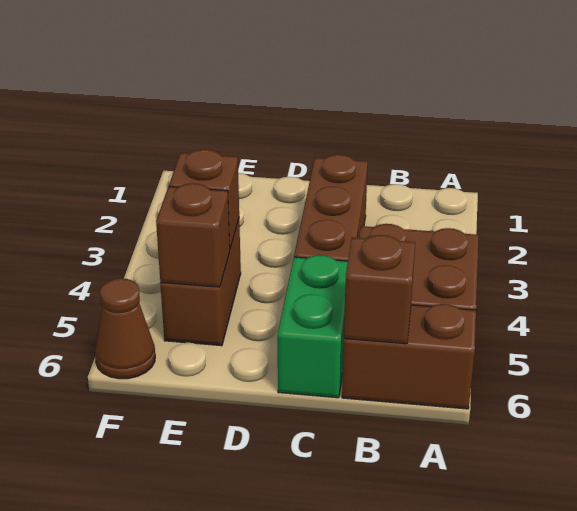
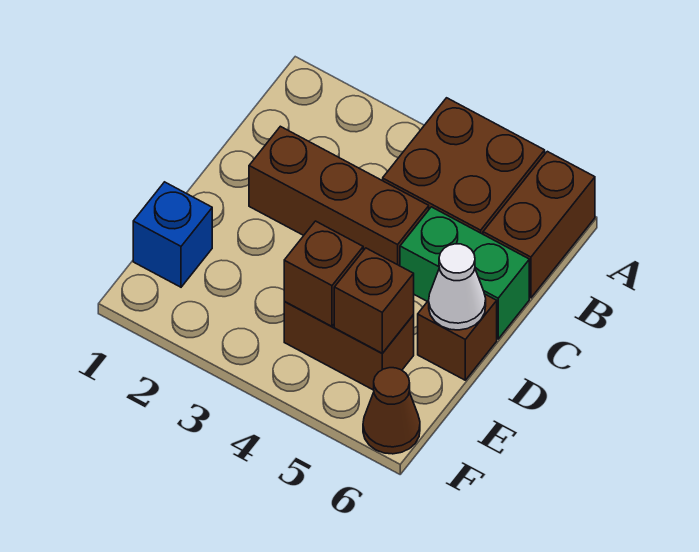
brown 1x1 brick [344,235,415,344] -> brown 1x1 brick moved to [418,294,497,380]
none -> white 1x1 cone [429,244,486,330]
none -> blue 1x1 brick [133,182,212,287]

